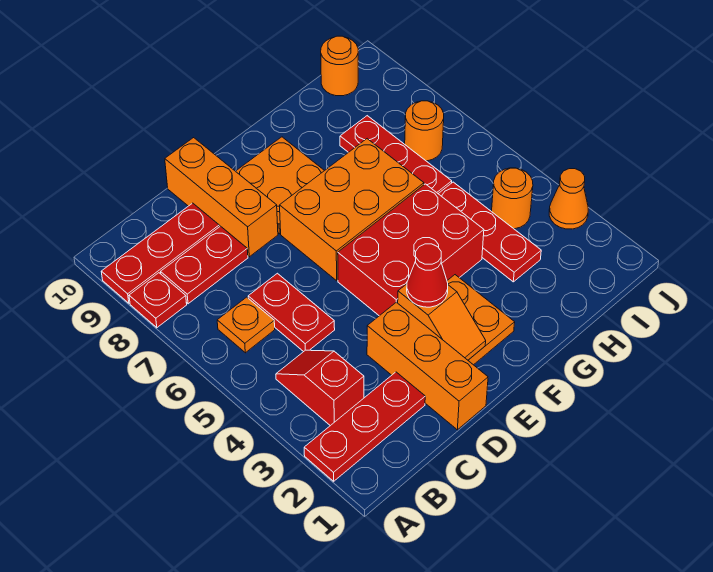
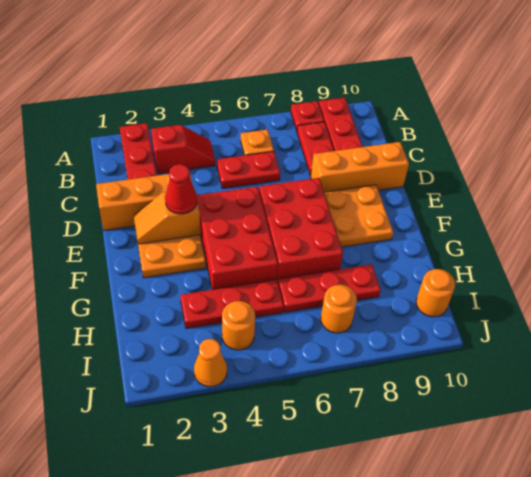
orange 2x3 brick [280,139,424,281] -> red 2x3 brick [259,178,343,281]

